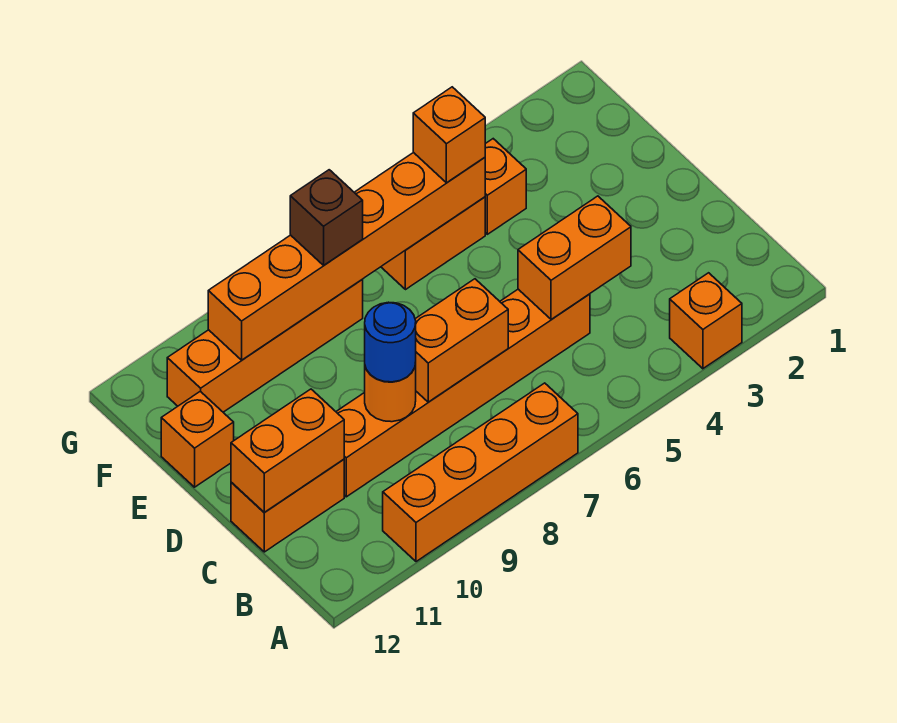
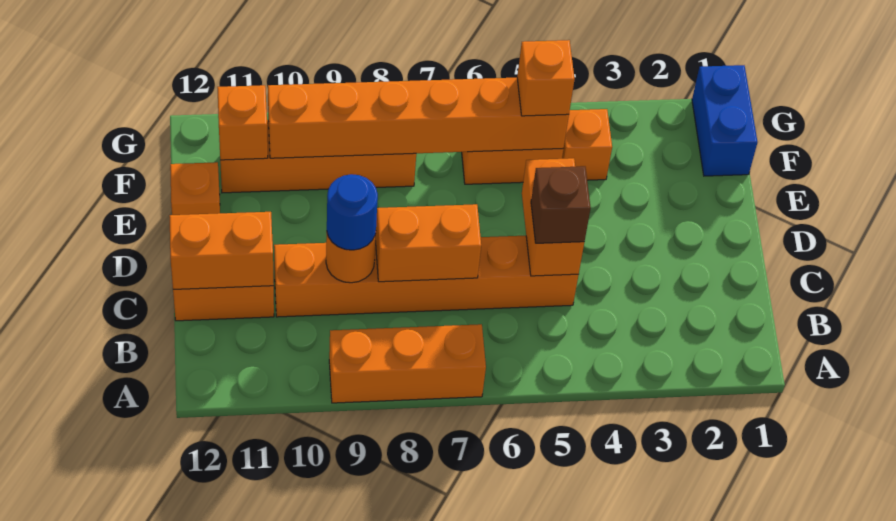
orange 1x1 brick [670,273,742,369] -> orange 1x1 brick moved to [217,85,268,160]
orange 1x4 brick [383,383,578,562] -> orange 1x3 brick [329,324,486,403]
orange 1x2 brick [518,196,631,319] -> orange 1x2 brick turned to [522,158,584,276]
none -> blue 1x2 brick [692,65,757,176]
brown 1x1 brick [290,170,363,265] -> brown 1x1 brick moved to [531,166,591,243]

